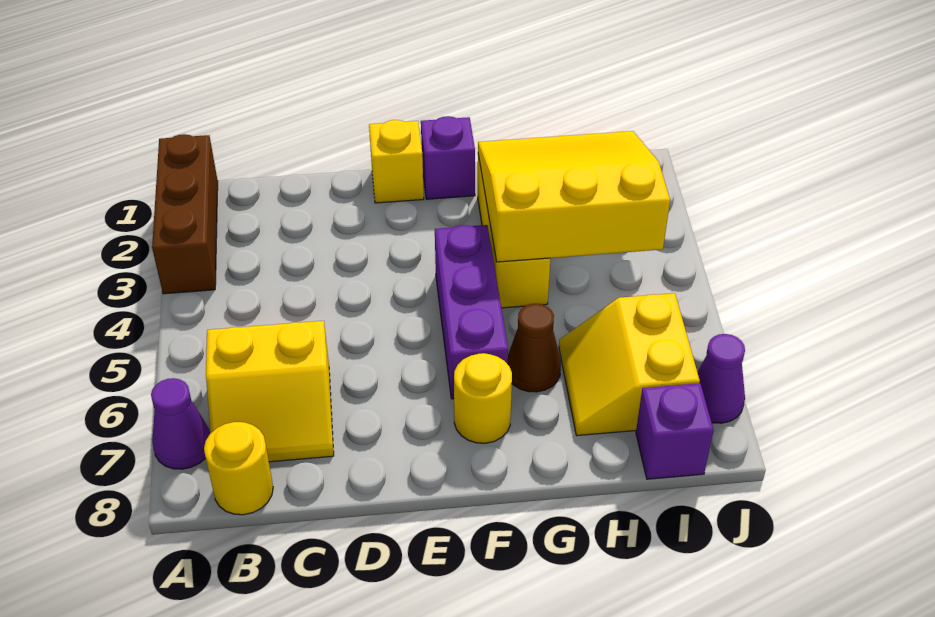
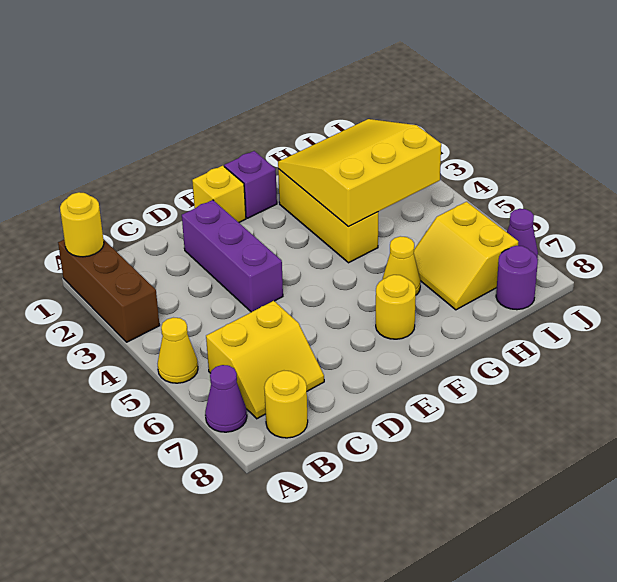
none -> yellow 1x1 round brick [60,192,104,257]
none -> yellow 1x1 cone [158,318,198,383]
purple 1x3 brick [435,225,508,399] -> purple 1x3 brick moved to [182,200,283,312]
brown 1x1 cone [508,304,561,392] -> yellow 1x1 cone [383,236,421,295]
purple 1x1 brick [636,383,714,479] -> purple 1x1 round brick [496,246,538,310]

